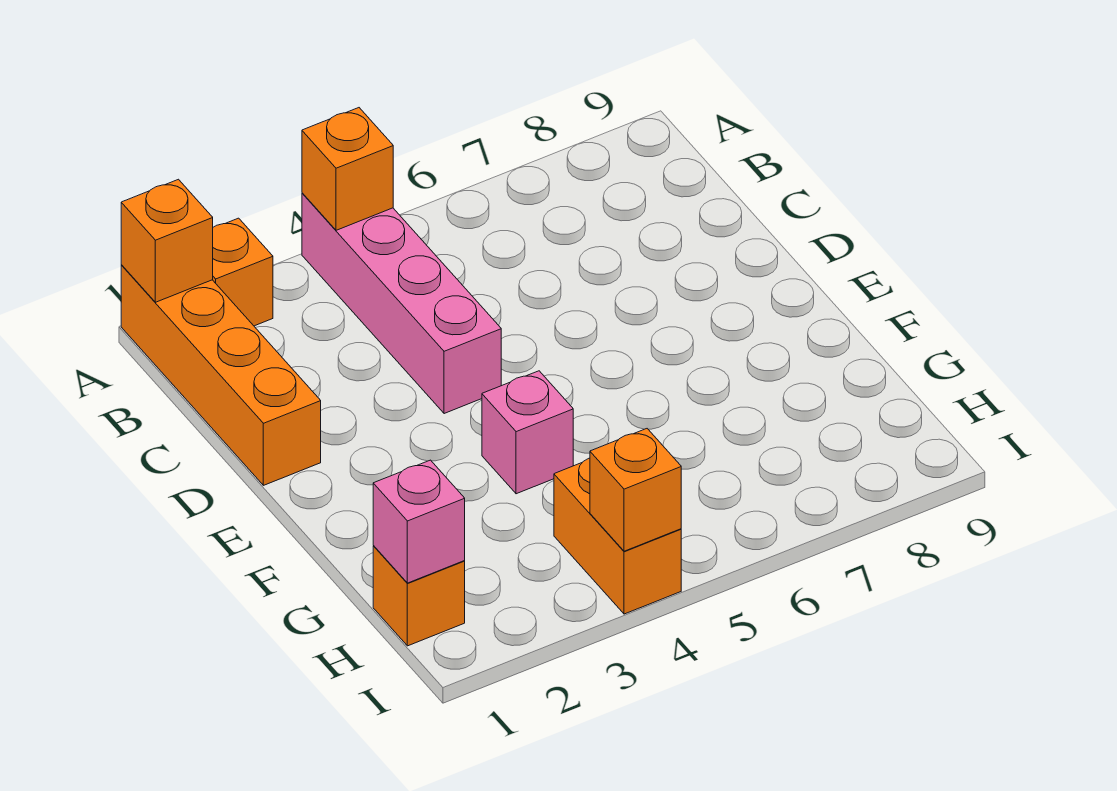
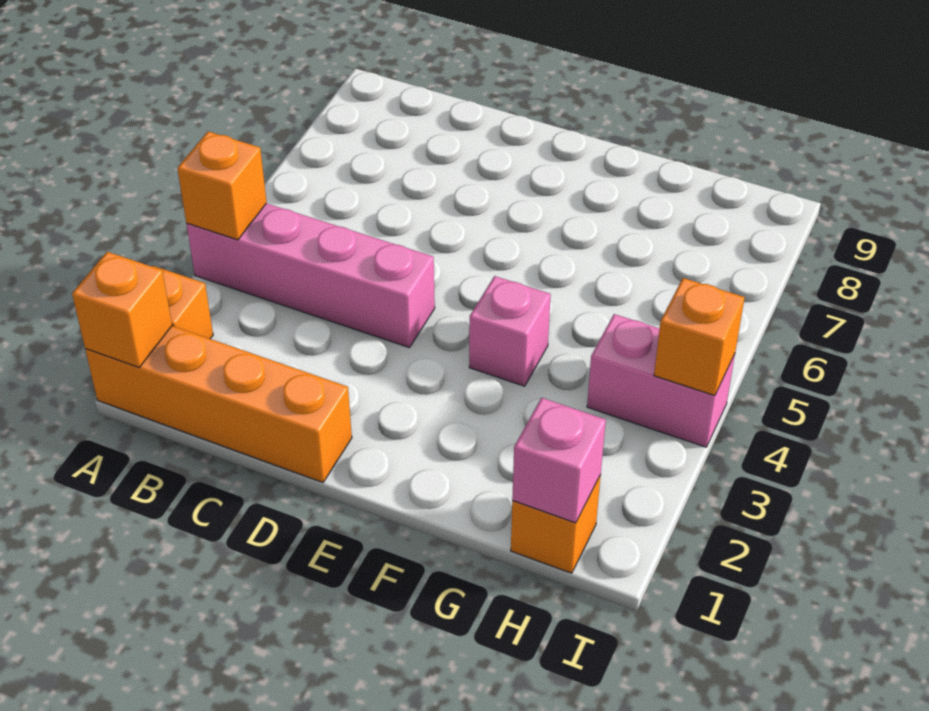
orange 1x2 brick [554,458,681,614] -> pink 1x2 brick [587,314,735,447]

